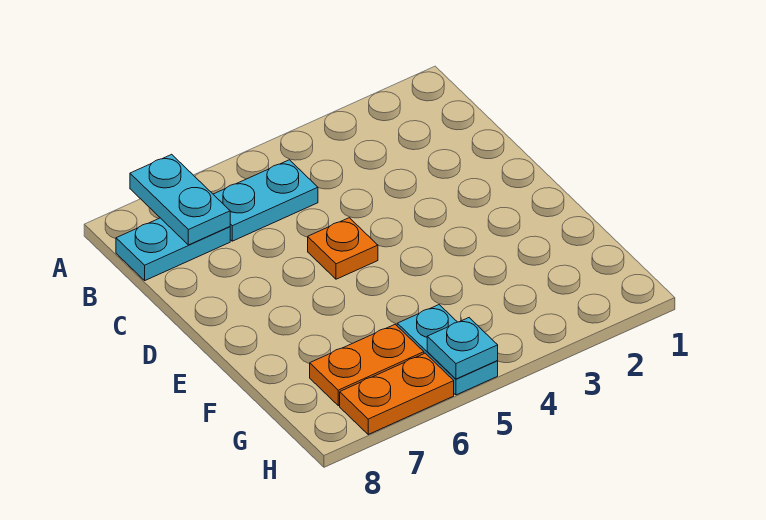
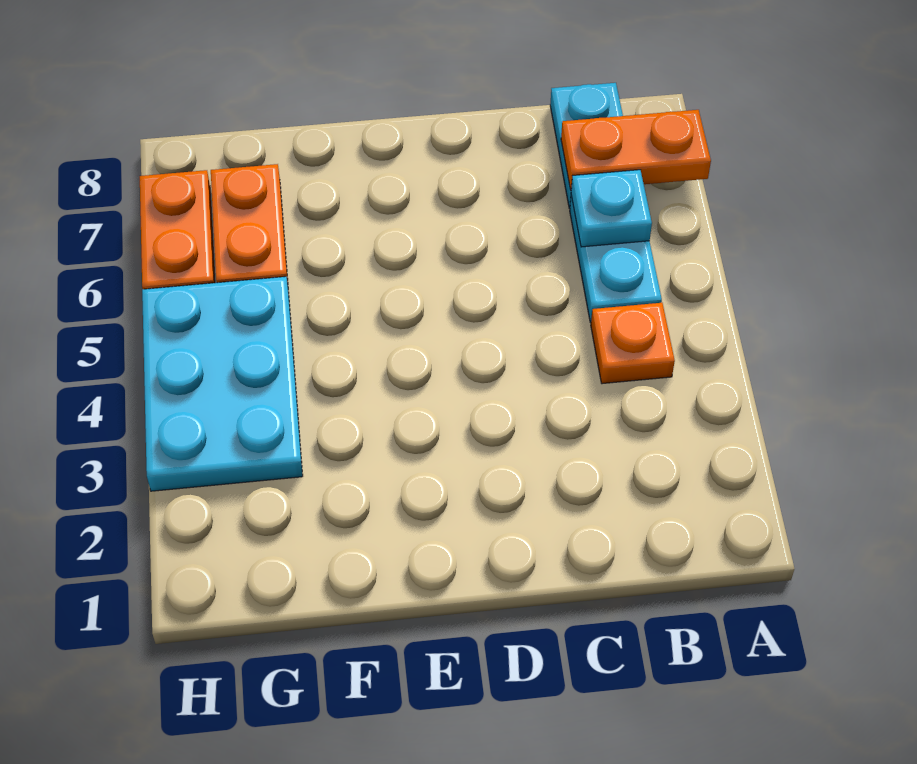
cyan 1x2 plate [130,154,230,245] -> orange 1x2 plate [561,110,711,190]
orange 1x1 plate [308,218,378,279] -> orange 1x1 plate moved to [591,303,675,384]
cyan 1x2 plate [397,305,498,395] -> cyan 2x3 plate [142,277,303,491]
cyan 1x1 plate [427,318,498,379] -> cyan 1x1 plate moved to [571,170,652,247]

